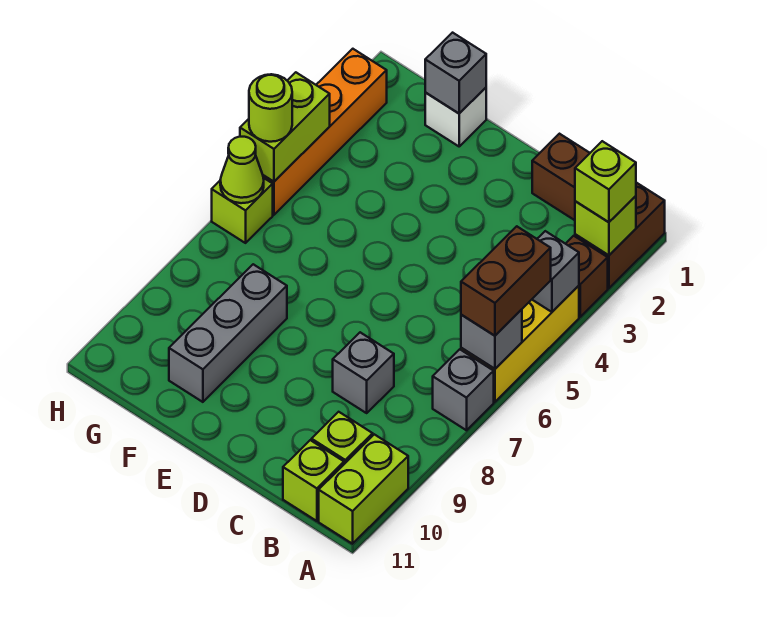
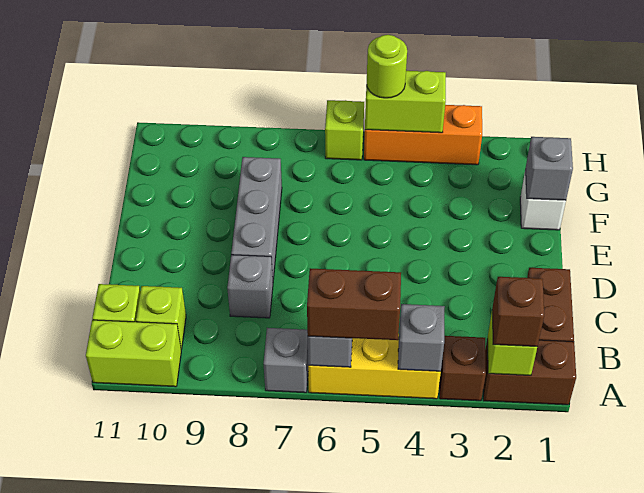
lime 1x1 brick [575,141,636,222] -> brown 1x1 brick [492,277,544,347]
grey 1x3 brick [169,264,287,402] -> grey 1x3 brick turned to [231,157,282,279]
orange 1x4 brick [263,49,387,215] -> orange 1x3 brick [364,105,482,165]
lime 1x1 cone [220,137,264,203] -> none

